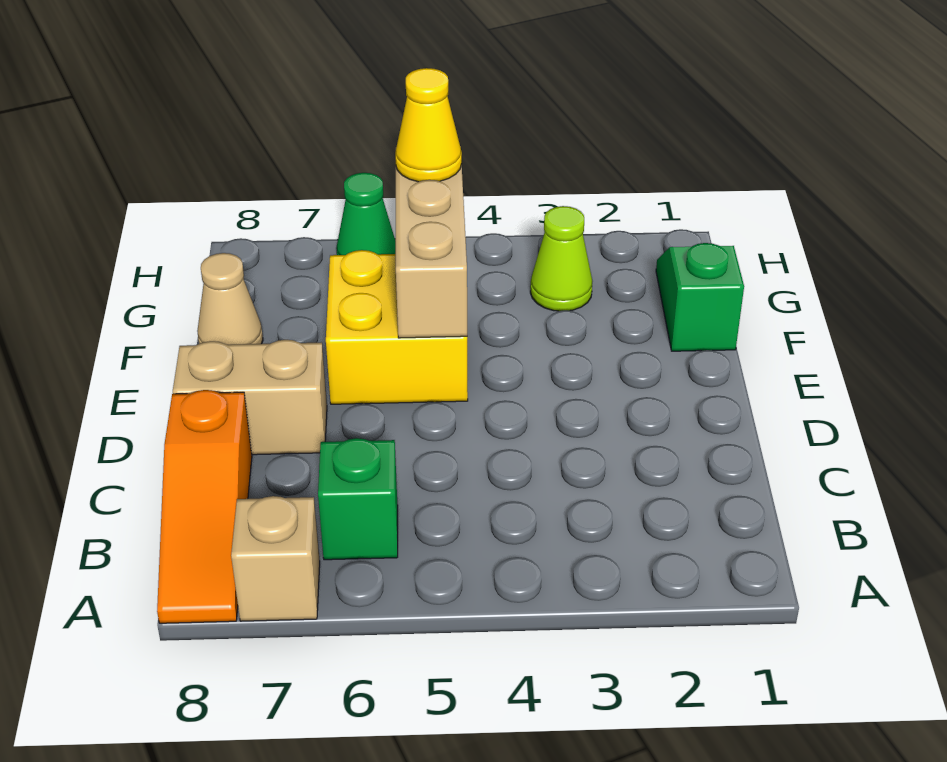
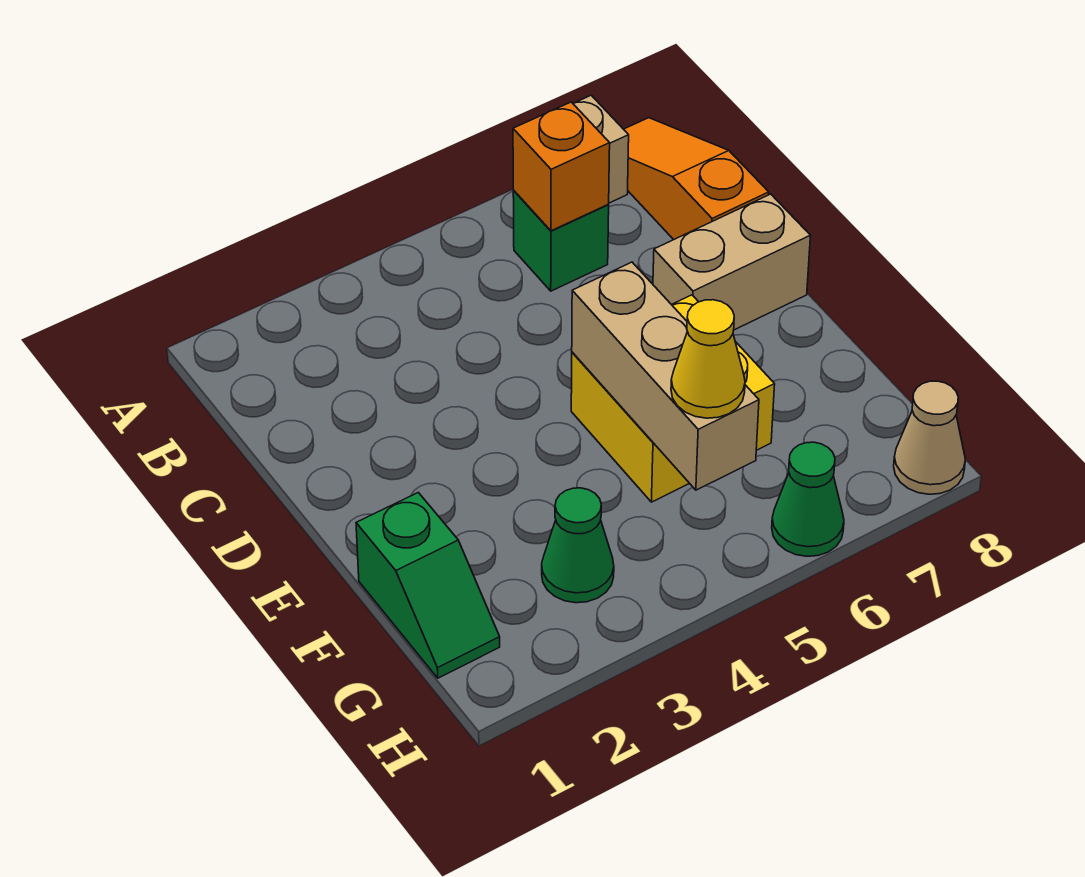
none -> orange 1x1 brick [513,102,610,231]
tan 1x1 cone [197,253,263,345] -> tan 1x1 cone moved to [894,381,965,494]
lime 1x1 cone [530,206,592,311] -> green 1x1 cone [542,488,614,603]

